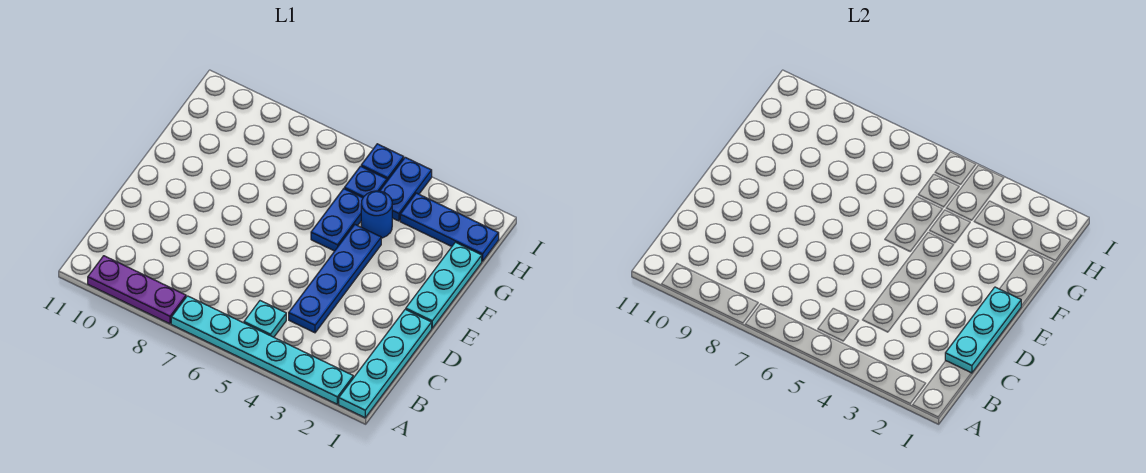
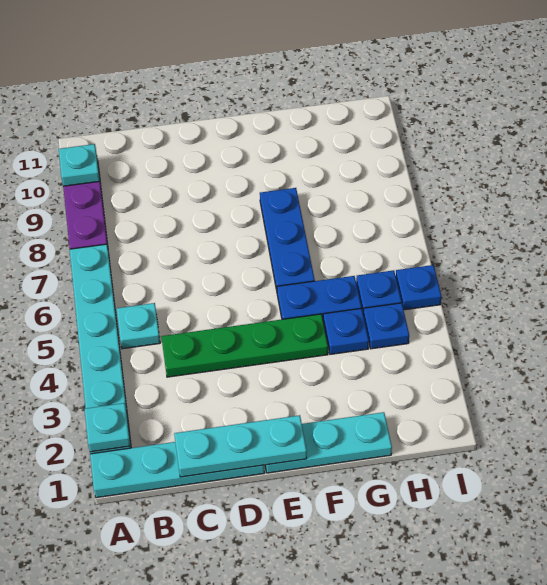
none -> cyan 1x1 plate [85,403,130,452]
none -> cyan 1x1 plate [59,144,100,186]
blue 1x4 plate [289,225,381,333] -> green 1x4 plate [161,314,328,377]
blue 1x1 round brick [361,191,392,238] -> blue 1x1 plate [323,308,369,354]
blue 1x3 plate [400,193,499,261] -> blue 1x3 plate moved to [260,188,315,290]
blue 1x2 plate [380,157,432,221] -> blue 1x1 plate [363,303,409,349]

